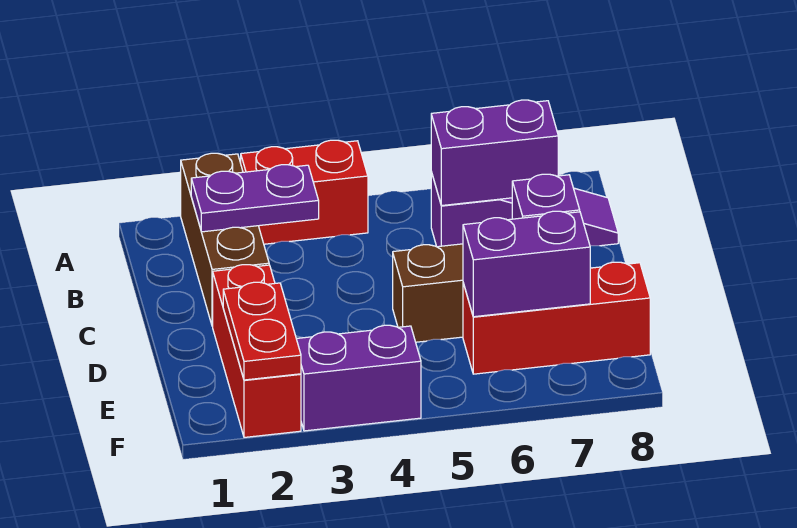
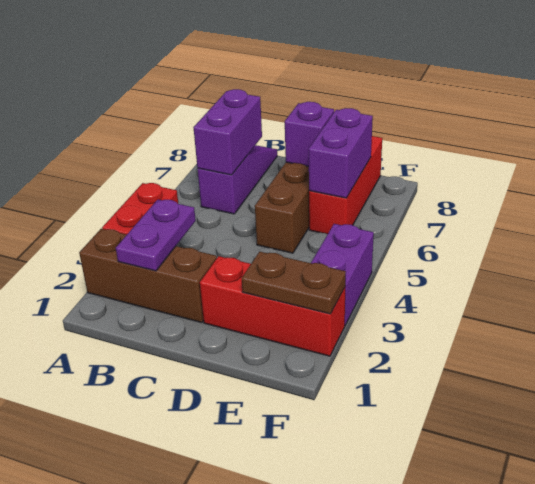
red 1x2 plate [223,282,301,380] -> brown 1x2 plate [242,252,346,314]

